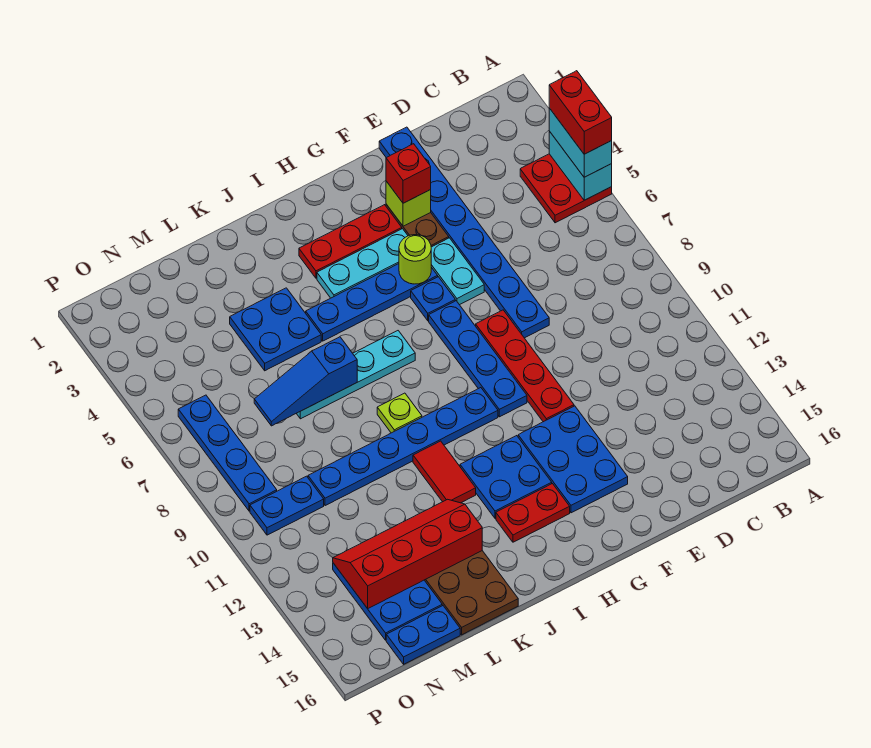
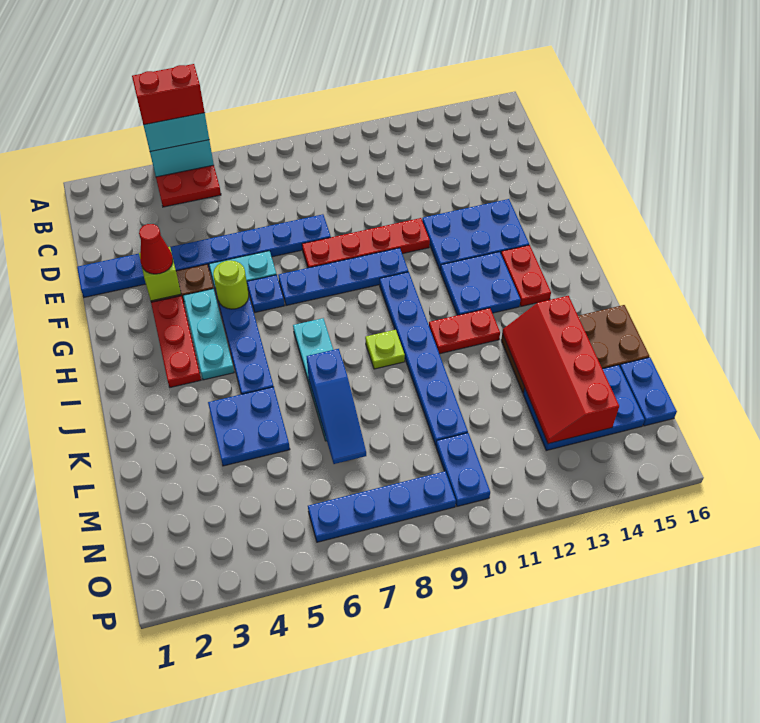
red 1x1 brick [386,144,431,203] -> red 1x1 cone [139,224,173,274]
red 1x2 tile [413,441,476,503] -> red 1x2 plate [429,308,500,354]

